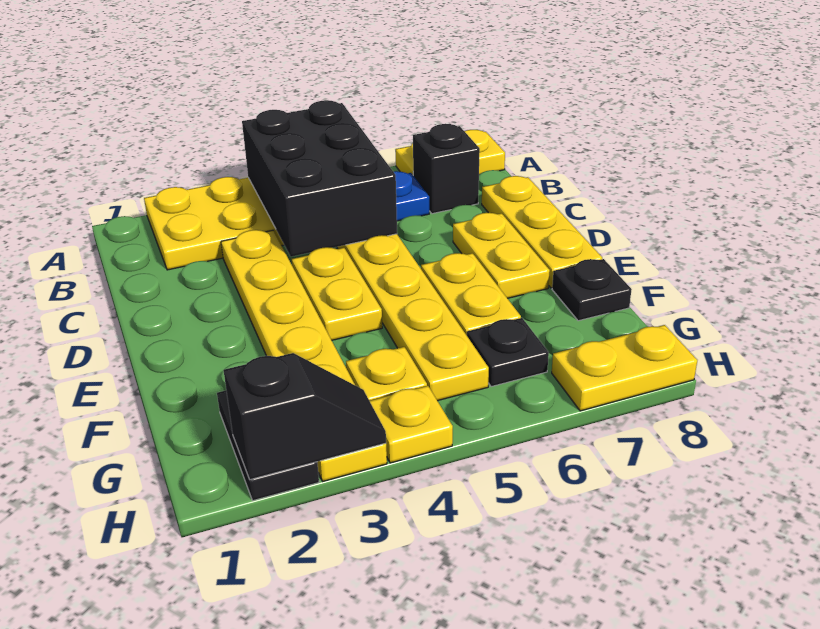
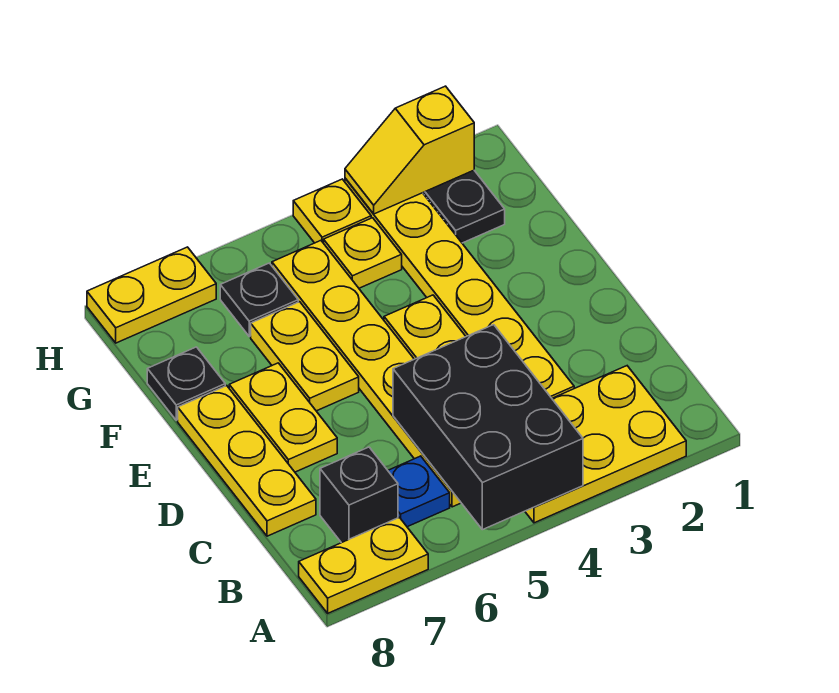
black 1x2 slope [223,353,386,480] -> yellow 1x2 slope [345,86,474,214]

